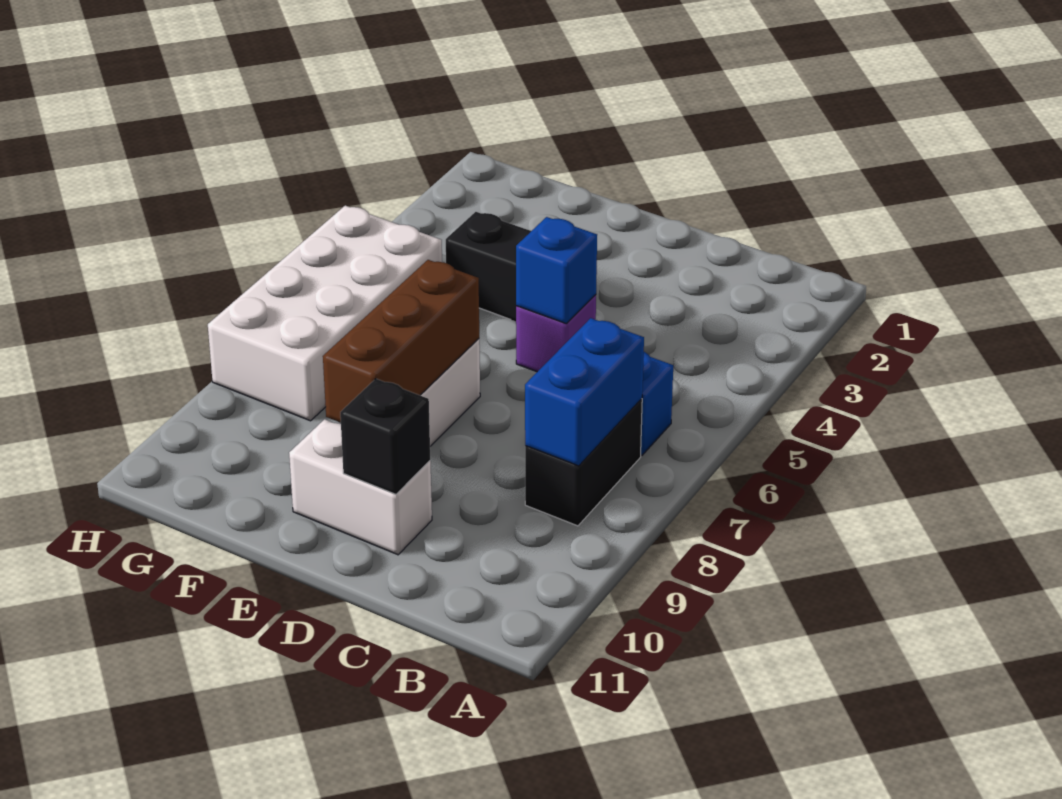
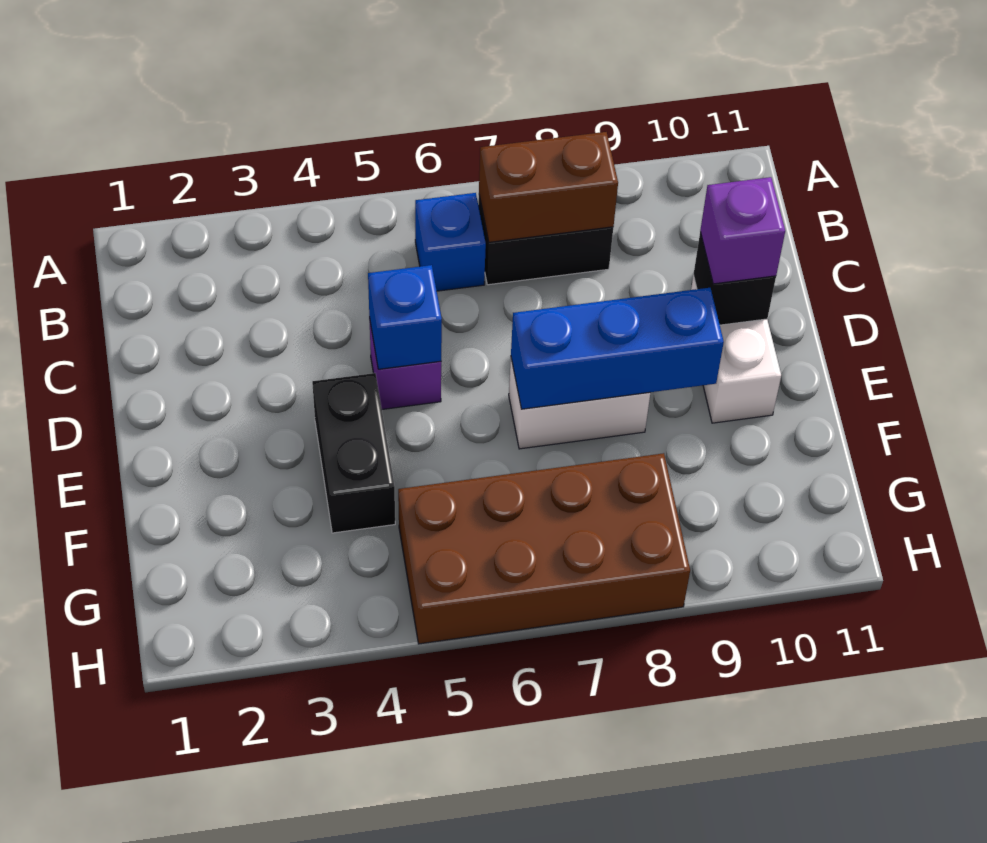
blue 1x2 brick [525,318,644,466] -> brown 1x2 brick [479,132,618,242]
none -> purple 1x1 brick [700,177,785,284]
brown 1x3 brick [323,260,479,423] -> blue 1x3 brick [511,288,724,409]
white 2x4 brick [208,206,442,421] -> brown 2x4 brick [398,453,690,644]

